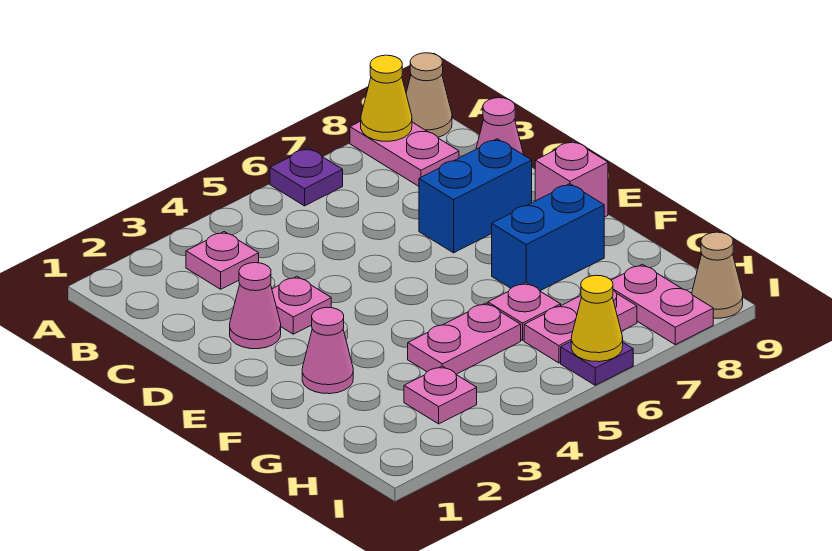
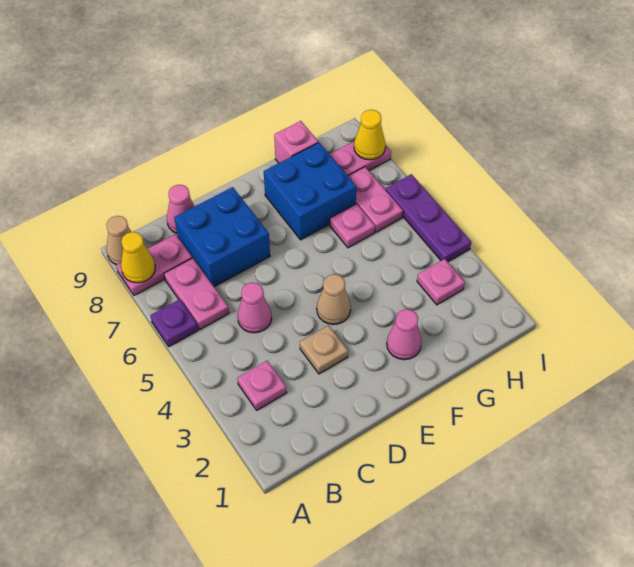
pink 1x1 cone [230,263,281,349] -> pink 1x1 cone moved to [237,283,272,333]
pink 1x1 plate [272,276,331,334] -> tan 1x1 plate [300,326,348,374]
blue 1x2 brick [419,139,532,253] -> blue 2x2 brick [174,187,270,287]
pink 1x1 brick [535,141,608,217] -> pink 1x1 brick moved to [274,121,318,163]
blue 1x2 brick [492,184,604,291] -> blue 2x2 brick [264,143,356,240]
pink 1x2 plate [408,303,521,374] -> pink 1x2 plate moved to [164,258,229,329]
purple 1x1 plate [561,342,633,385] -> purple 1x3 plate [386,174,471,262]
yellow 1x1 cone [571,275,623,362] -> yellow 1x1 cone moved to [354,110,385,160]
tan 1x1 cone [692,232,743,318] -> tan 1x1 cone moved to [317,274,351,324]

